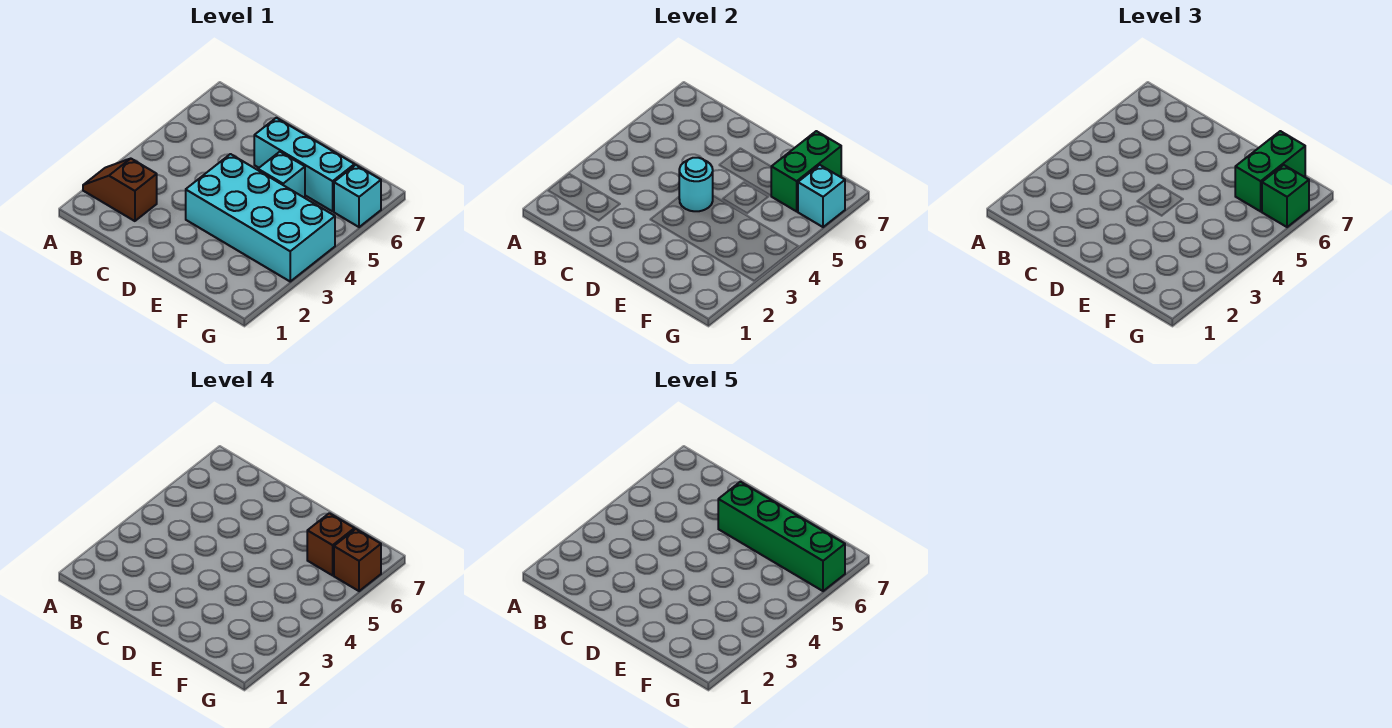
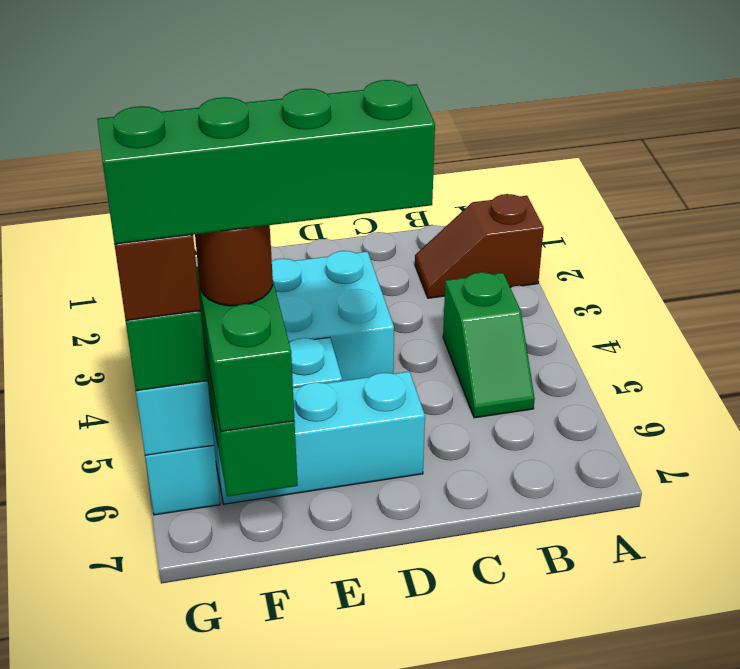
brown 1x2 slope [83,159,157,221] -> brown 1x2 slope turned to [415,194,544,298]
none -> green 1x2 slope [443,272,535,418]
cyan 1x1 round brick [679,158,713,211] -> none
brown 1x1 brick [307,513,355,575] -> brown 1x1 round brick [195,225,273,306]

